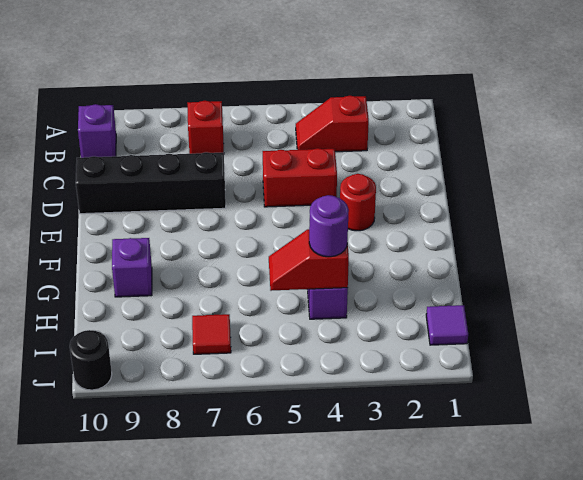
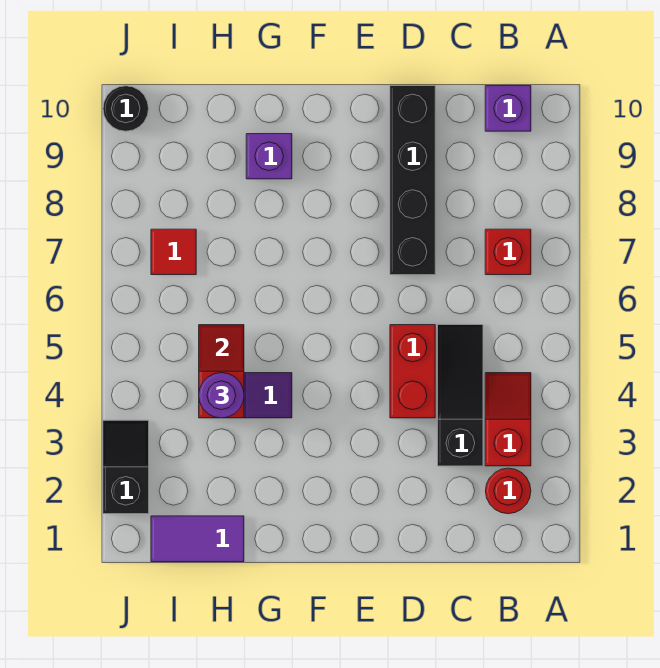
none -> black 1x3 slope [438,325,483,466]
red 1x1 round brick [340,174,376,231] -> red 1x1 round brick moved to [486,468,531,514]
purple 1x1 tile [426,305,468,345] -> purple 1x2 tile [151,516,244,562]
none -> black 1x2 slope [103,420,149,514]

